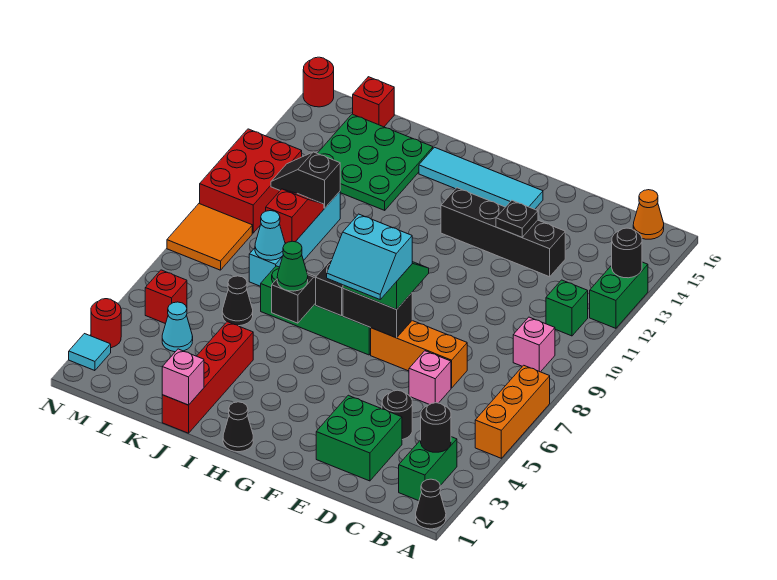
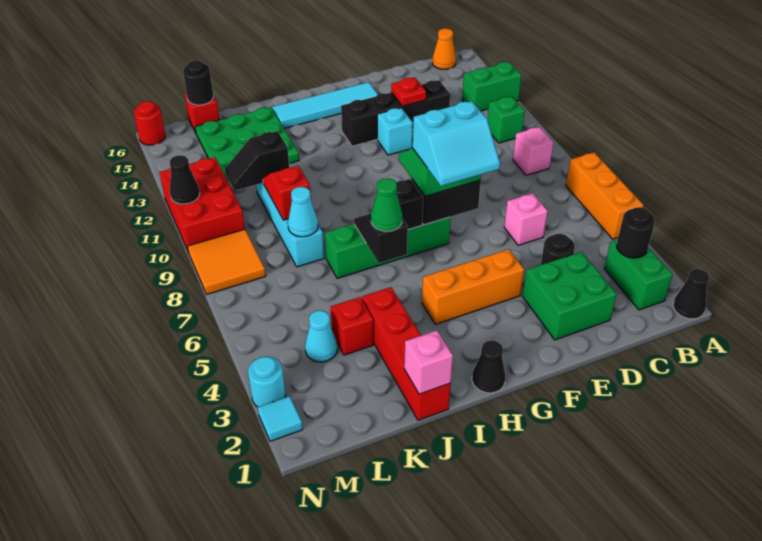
green 1x2 brick [590,262,648,328] -> green 1x2 brick turned to [462,62,522,111]
black 1x1 round brick [612,228,642,278] -> black 1x1 round brick moved to [183,60,214,105]
orange 1x3 brick [371,321,467,388] -> orange 1x3 brick moved to [422,249,524,324]
black 1x1 plate [496,200,538,237] -> red 1x1 plate [391,77,426,106]
none -> cyan 1x1 brick [377,108,413,155]
black 1x1 cone [222,276,253,326] -> black 1x1 cone moved to [170,155,200,204]
red 1x1 brick [145,270,187,324] -> red 1x1 brick moved to [330,297,373,355]
red 1x1 round brick [91,299,121,348] -> cyan 1x1 round brick [248,357,285,407]

